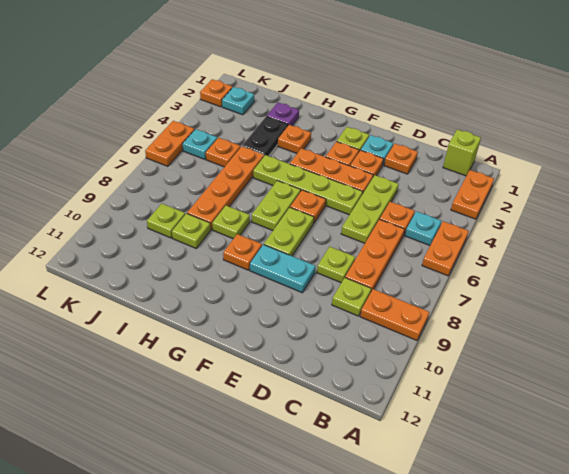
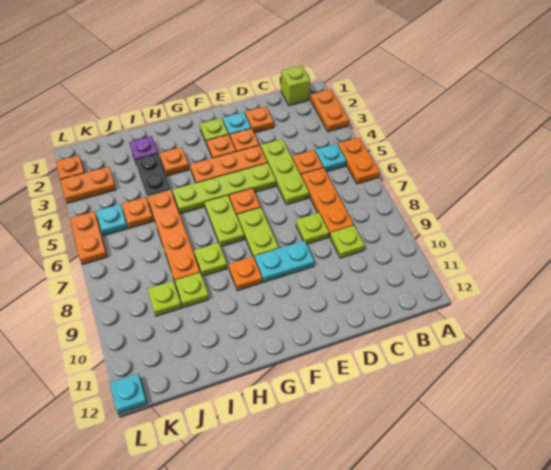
orange 1x2 plate [360,289,429,340] -> orange 1x2 plate moved to [60,167,116,203]
cyan 1x1 plate [222,87,254,115] -> cyan 1x1 plate moved to [110,374,147,414]

